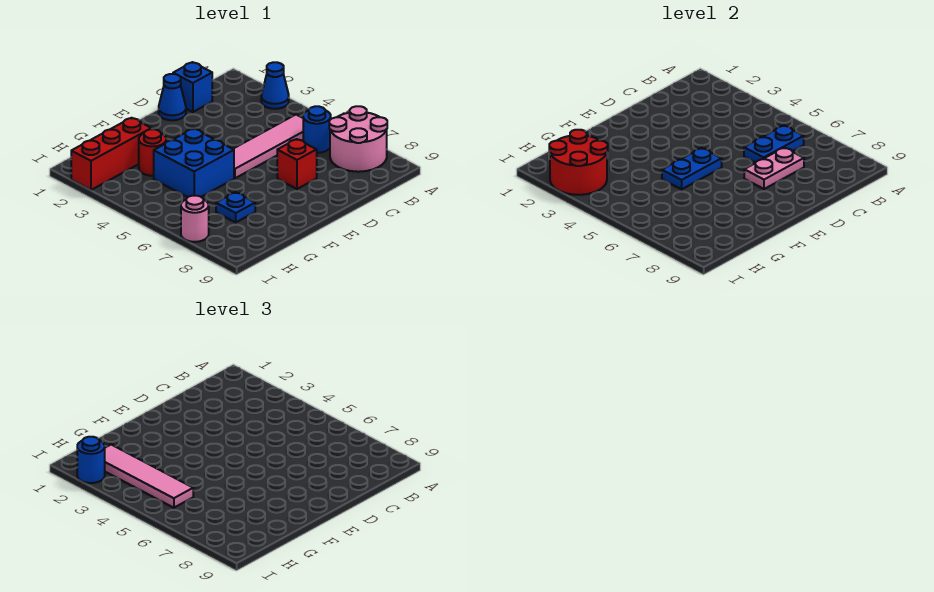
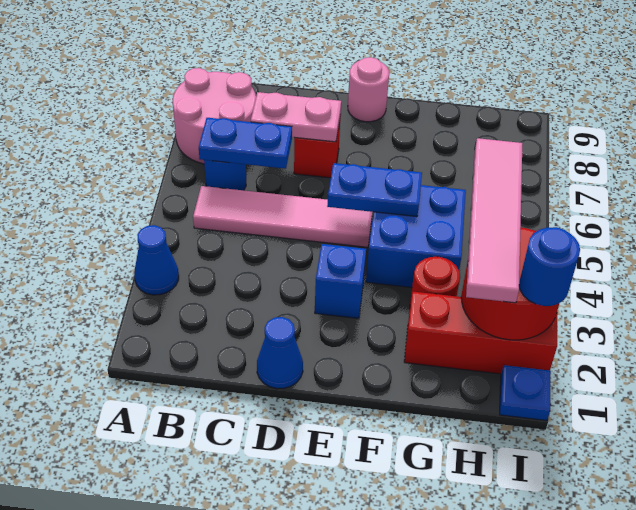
blue 1x1 brick [173,62,212,112] -> blue 1x1 brick moved to [315,244,366,318]
blue 1x1 plate [216,192,255,222] -> blue 1x1 plate moved to [500,365,551,421]
pink 1x1 round brick [181,196,209,242] -> pink 1x1 round brick moved to [348,57,389,122]

